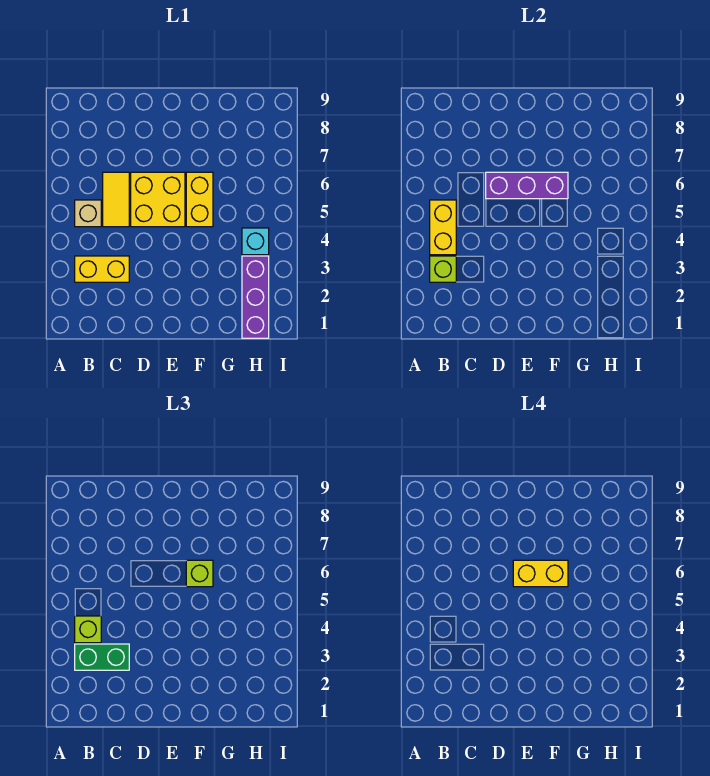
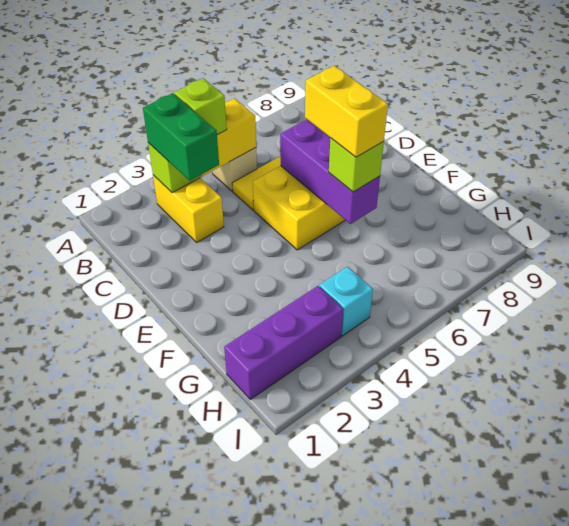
yellow 1x2 brick [186,172,213,227] -> none

